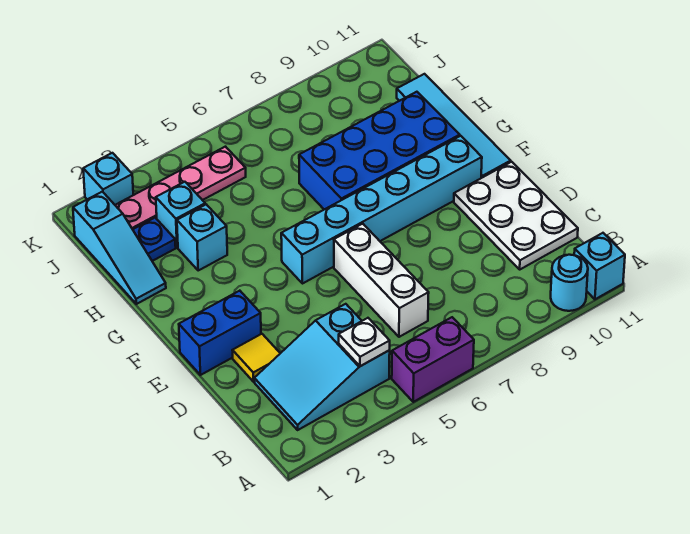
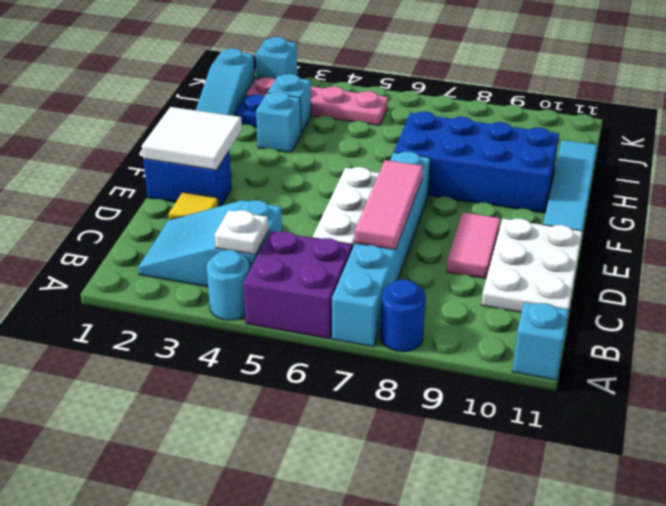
purple 1x2 brick [392,317,474,402] -> purple 2x2 brick [243,231,352,339]
none -> blue 1x1 round brick [380,280,426,352]
cyan 1x1 round brick [551,255,588,311] -> cyan 1x1 round brick moved to [206,250,250,320]
none -> pink 1x3 tile [355,160,423,250]
none -> pink 1x2 tile [447,212,500,279]
none -> white 2x2 tile [142,107,242,170]
cyan 1x6 brick [281,136,482,284] -> cyan 1x6 brick turned to [332,152,430,347]

